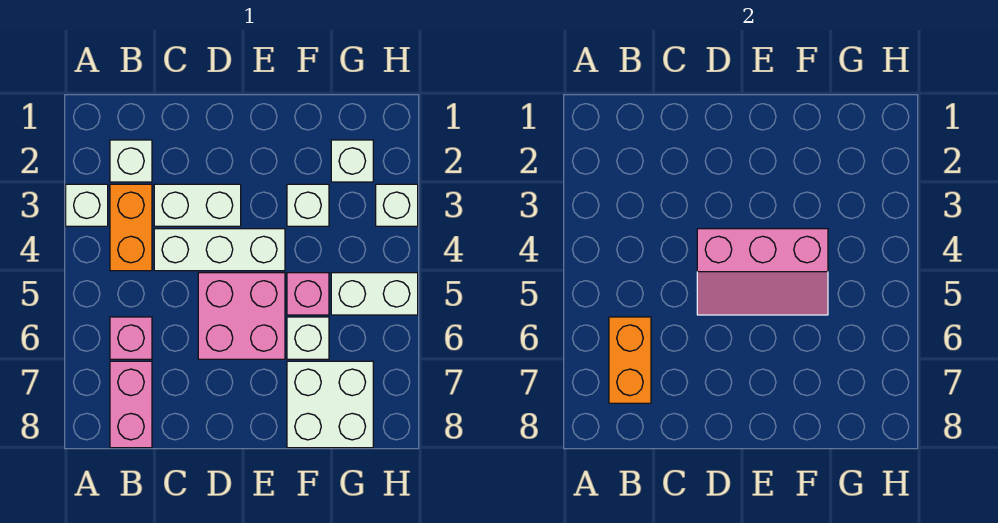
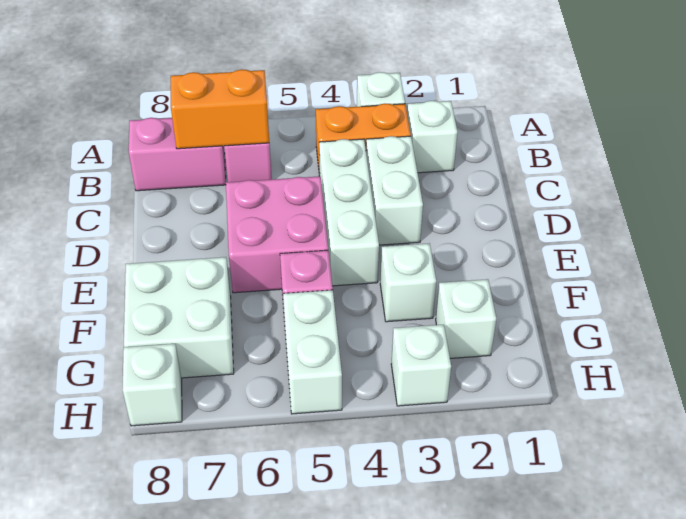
pink 2x3 slope [697,229,828,315] -> none
white 1x1 brick [287,317,329,359] -> white 1x1 brick moved to [122,344,182,426]

